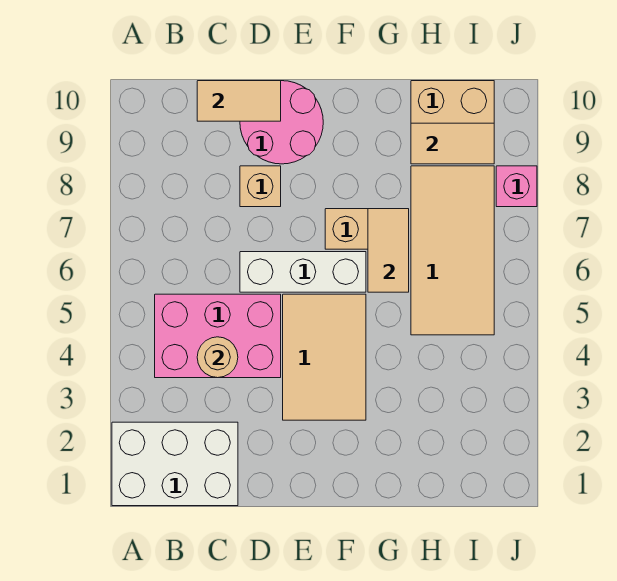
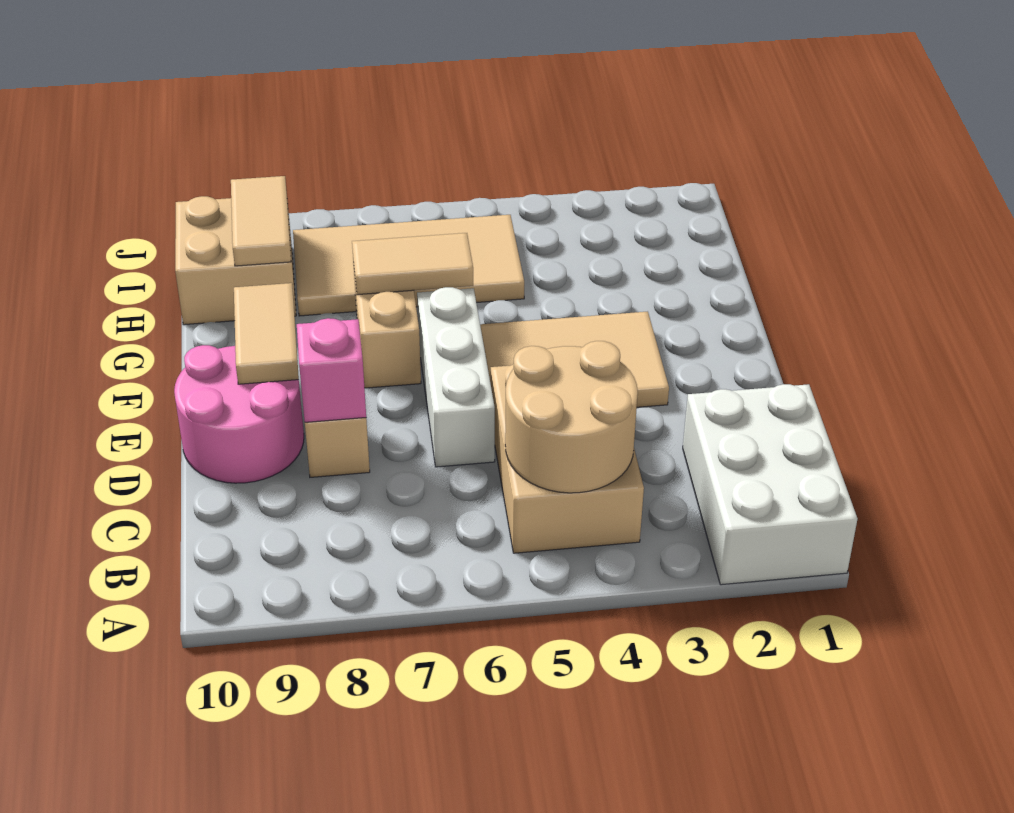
pink 2x3 brick [155,294,281,378] -> tan 2x3 brick [491,364,644,553]
tan 1x1 round brick [197,337,238,378] -> tan 2x2 round brick [505,341,638,493]
tan 1x2 tile [197,81,281,121] -> tan 1x2 tile moved to [234,283,299,384]
pink 1x1 brick [496,166,537,207] -> pink 1x1 brick moved to [297,318,366,422]

